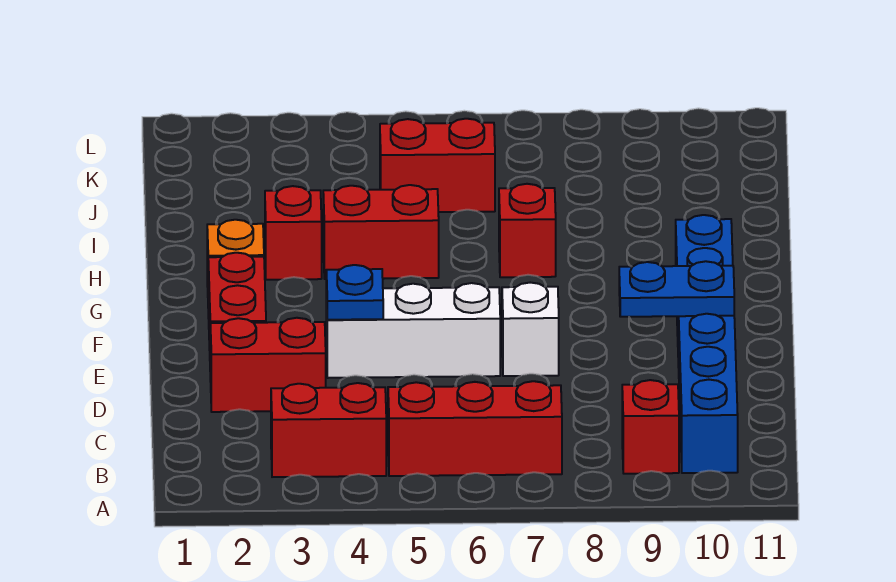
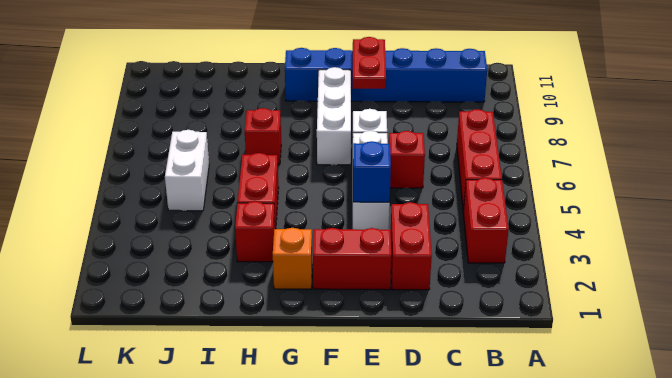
red 1x1 brick [622,380,679,474] -> red 1x1 brick moved to [389,131,425,188]
blue 1x1 plate [326,265,383,320] -> blue 1x1 brick [353,141,391,202]
blue 1x2 plate [619,261,734,317] -> red 1x2 plate [353,37,386,89]
none -> white 1x3 brick [317,67,351,165]
red 1x2 brick [380,119,495,212] -> white 1x2 brick [165,130,209,211]

